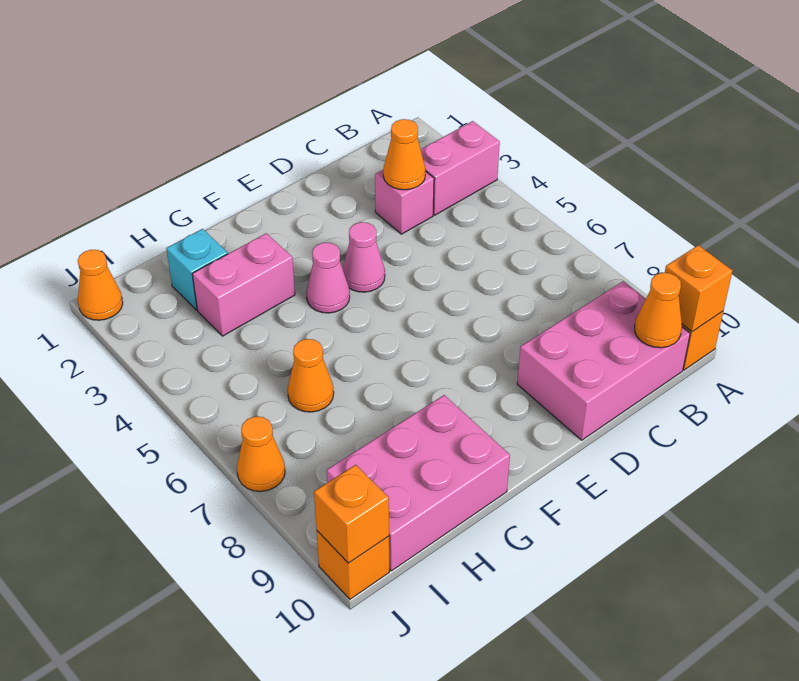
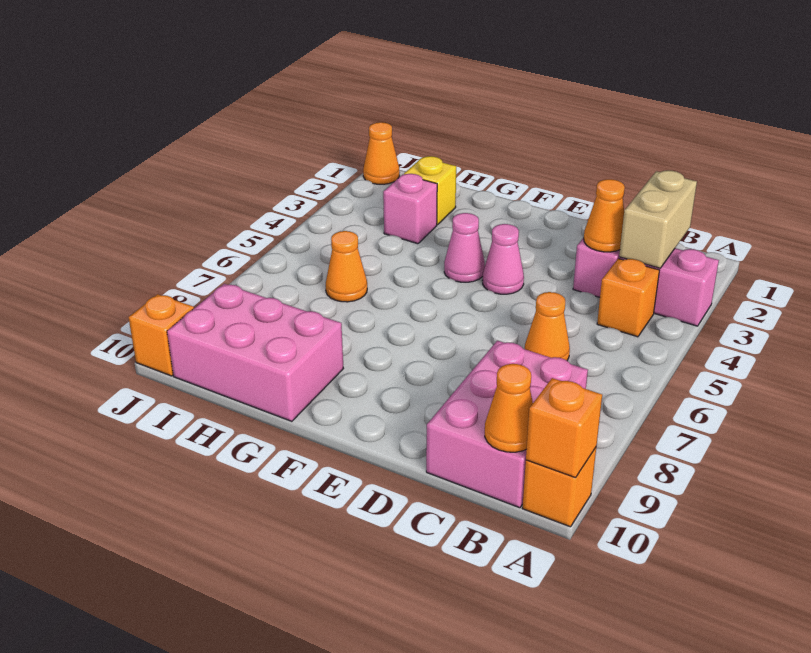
none -> tan 1x2 brick [619,170,697,268]
pink 2x3 brick [517,281,690,440] -> pink 2x3 brick turned to [426,341,588,508]
pink 1x2 brick [192,233,295,336] -> pink 1x1 brick [383,174,437,244]
cyan 1x1 brick [166,229,228,310] -> yellow 1x1 brick [404,156,456,225]
orange 1x1 cone [237,416,285,492] -> orange 1x1 cone moved to [525,292,570,361]
orange 1x1 brick [314,465,389,563] -> orange 1x1 brick moved to [597,259,659,337]

